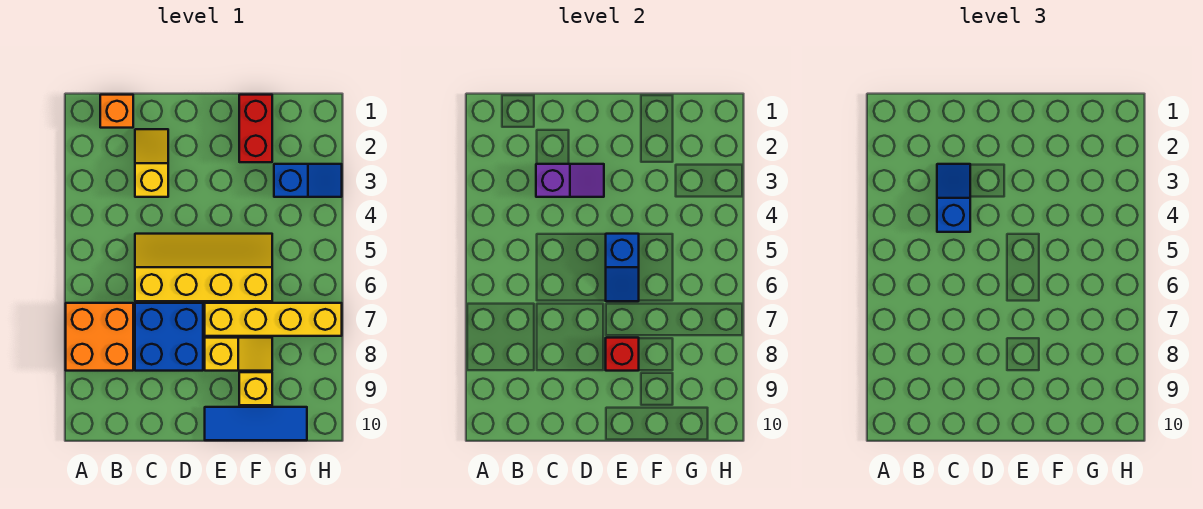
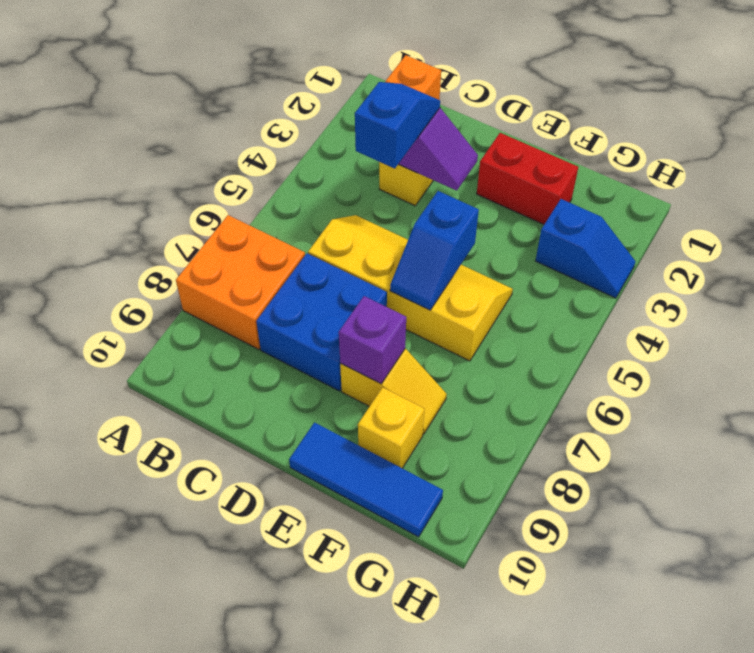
yellow 1x4 brick [205,303,342,336] -> none
red 1x1 brick [606,338,639,371] -> purple 1x1 brick [339,296,406,384]
red 1x2 brick [239,95,272,162] -> red 1x2 brick turned to [477,133,578,224]

